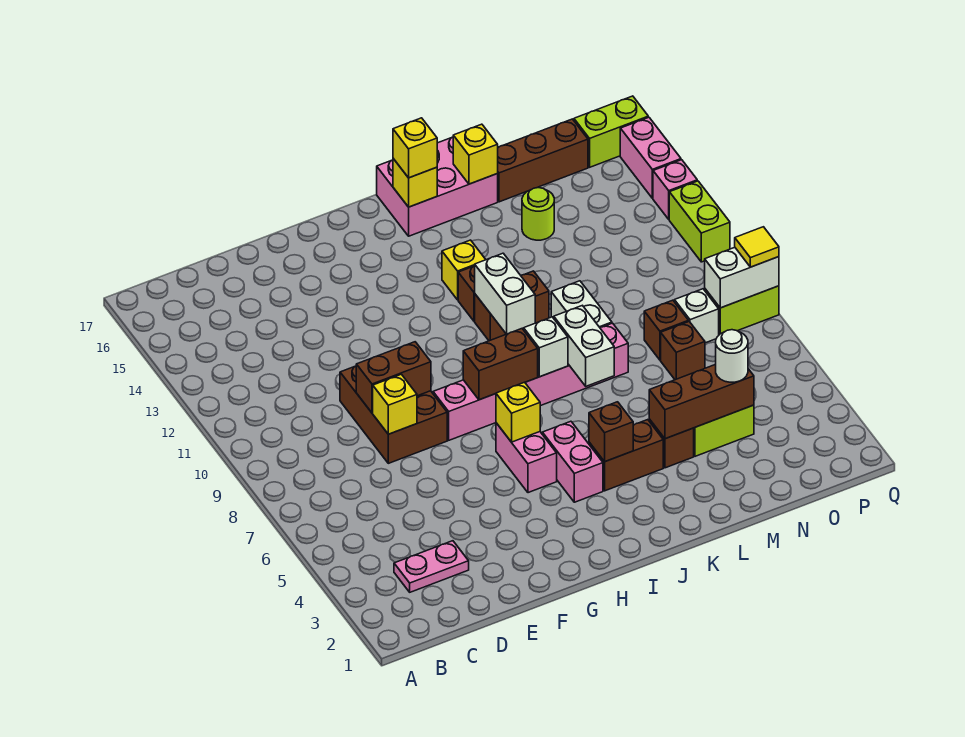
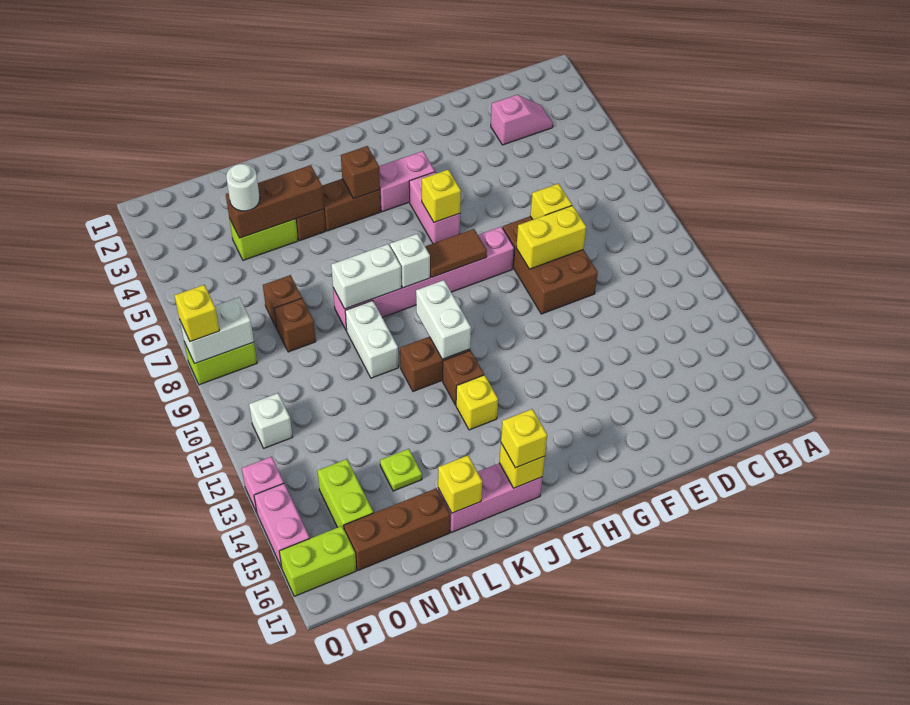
pink 1x2 plate [394,541,469,592] -> pink 1x2 slope [491,95,553,145]
brown 1x2 brick [356,342,431,413] -> yellow 1x2 brick [516,206,586,269]
brown 1x2 brick [463,329,538,400] -> brown 1x2 tile [425,229,487,277]
pink 1x2 brick [542,421,603,502] -> pink 1x2 brick turned to [379,151,435,212]
pink 2x3 brick [377,137,498,236] -> pink 1x3 brick [438,463,542,532]
white 1x2 brick [554,305,614,386] -> white 1x2 brick turned to [331,244,401,309]
lime 1x1 round brick [522,188,554,240] -> lime 1x1 plate [380,449,422,491]
white 1x1 brick [674,289,719,343] -> white 1x1 brick moved to [249,393,292,448]
yellow 1x1 tile [735,227,779,267] -> yellow 1x1 brick [174,285,220,342]
lime 1x2 brick [669,181,730,262] -> lime 1x2 brick moved to [317,459,373,528]

